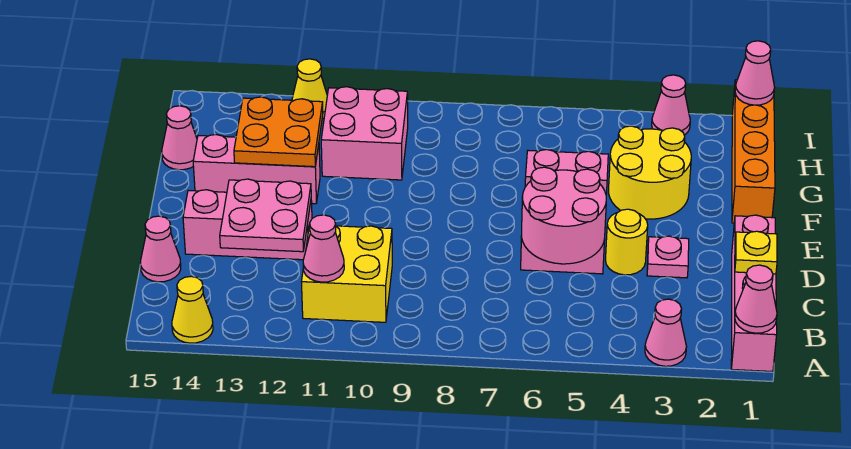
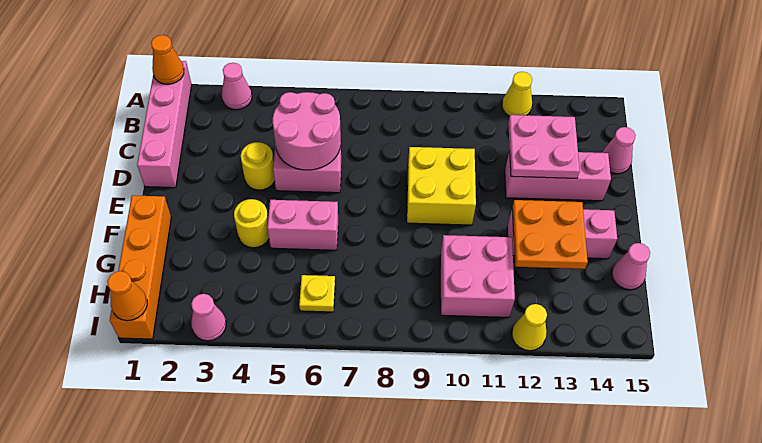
pink 1x1 cone [735,265,777,333] -> orange 1x1 cone [151,35,184,84]
yellow 1x1 cone [172,276,213,343] -> yellow 1x1 cone moved to [502,72,532,116]
yellow 2x2 brick [302,225,392,322] -> yellow 2x2 brick moved to [407,147,476,225]
pink 1x1 cone [303,215,344,282] -> none
yellow 1x1 plate [735,231,777,274] -> yellow 1x1 plate moved to [299,275,335,312]
pink 1x1 plate [647,236,689,278] -> none
yellow 2x2 round brick [609,126,691,219] -> yellow 1x1 round brick [234,199,269,248]
pink 1x1 cone [735,41,775,105] -> orange 1x1 cone [107,271,147,321]

